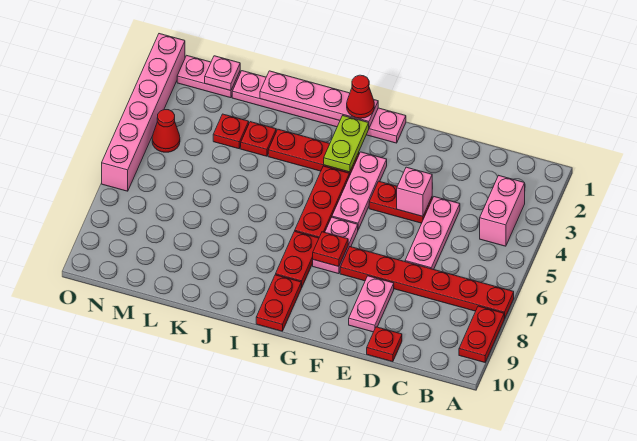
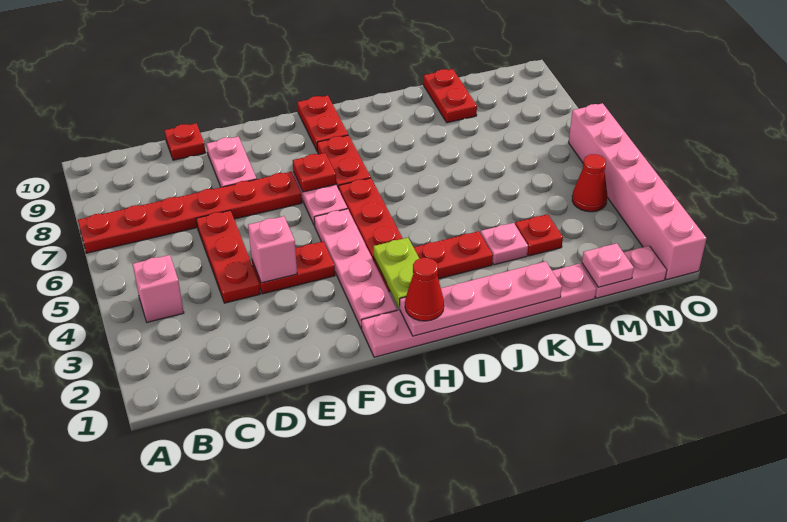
red 1x2 plate [459,306,504,362] -> red 1x2 plate moved to [424,69,477,123]
pink 1x2 brick [480,176,525,246] -> pink 1x1 brick [133,255,184,322]
pink 1x3 plate [405,197,460,270] -> red 1x3 plate [196,210,260,303]
pink 1x3 plate [332,152,387,229] -> pink 1x4 plate [314,209,397,329]
red 1x1 plate [241,122,276,156] -> pink 1x1 plate [481,223,528,265]

